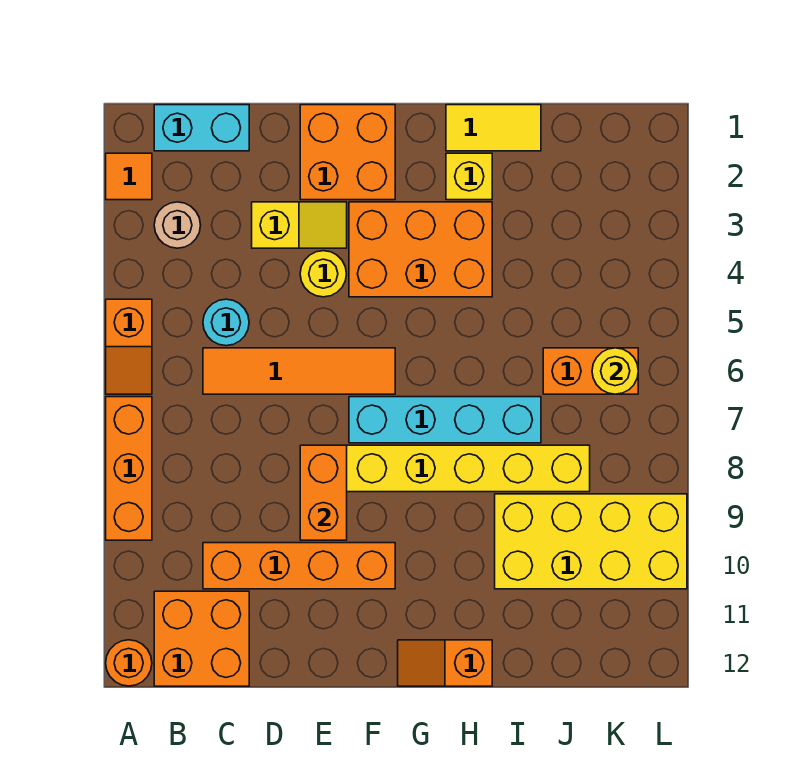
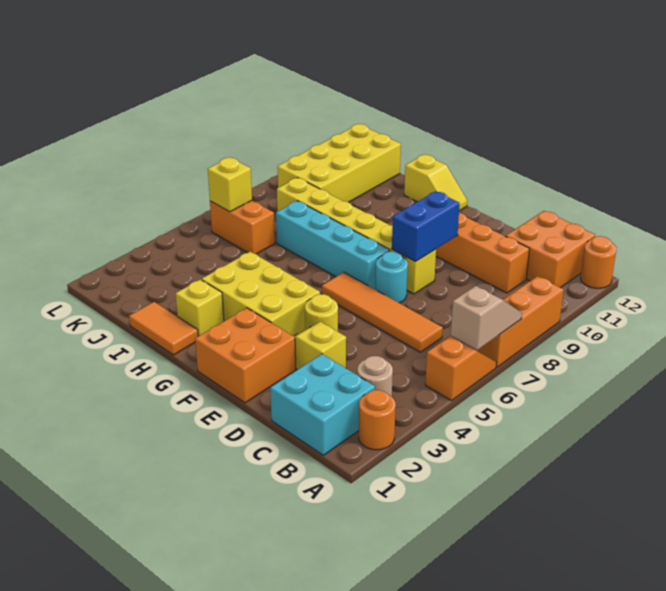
orange 1x1 tile [106,153,152,200] -> orange 1x1 round brick [359,390,396,450]
none -> tan 1x2 slope [451,286,522,350]
cyan 1x2 brick [154,105,249,151] -> cyan 2x2 brick [270,354,375,455]
cyan 1x1 round brick [203,299,249,346] -> cyan 1x1 round brick moved to [375,252,408,303]
orange 1x2 brick [300,445,347,540] -> blue 1x2 brick [392,191,460,262]
orange 2x3 brick [349,202,492,297] -> yellow 2x3 brick [202,252,320,336]
orange 1x2 slope [398,640,492,686] -> yellow 1x2 slope [404,155,467,211]
yellow 1x2 tile [446,105,541,151] -> orange 1x2 tile [129,302,198,355]
yellow 2x4 brick [495,494,687,589] -> yellow 2x4 brick turned to [278,124,401,202]
yellow 1x1 round brick [592,348,638,394] -> yellow 1x1 brick [208,158,252,212]

